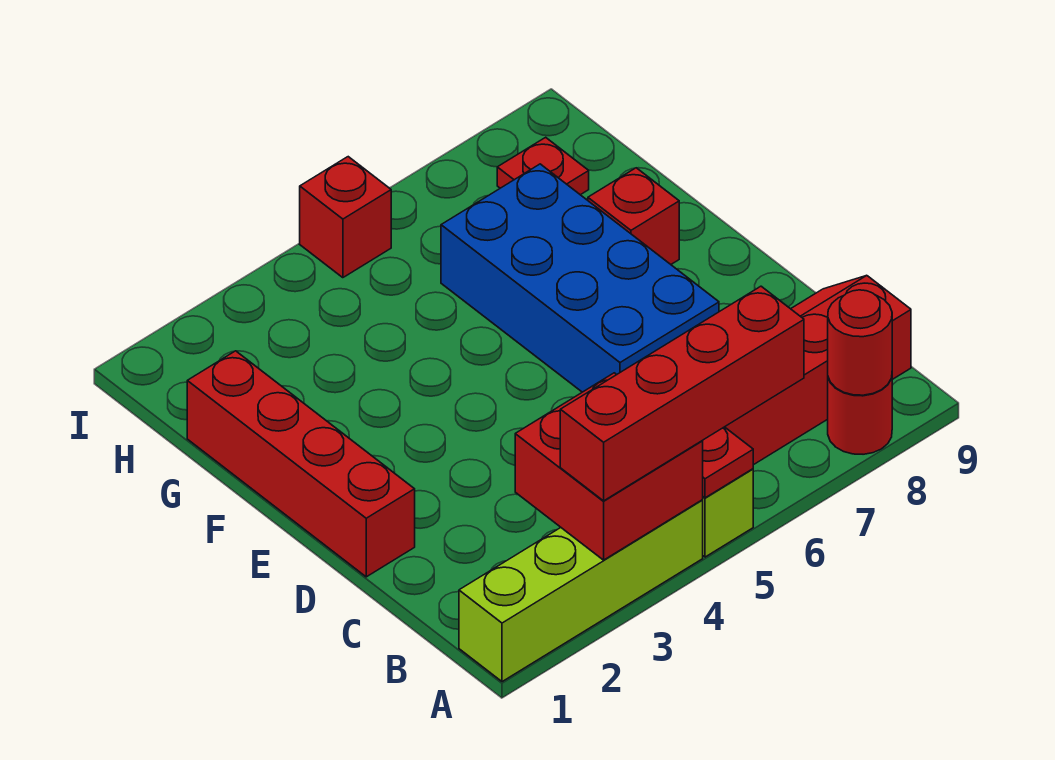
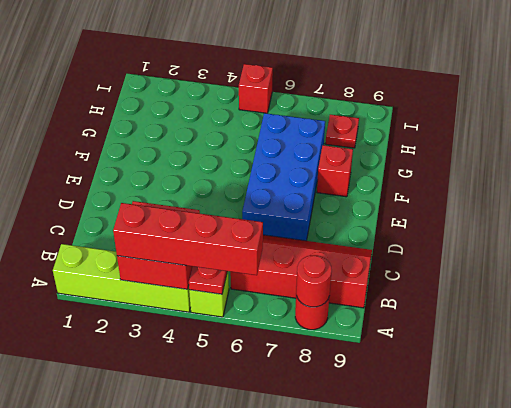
red 1x4 brick [187,351,415,577] -> none

